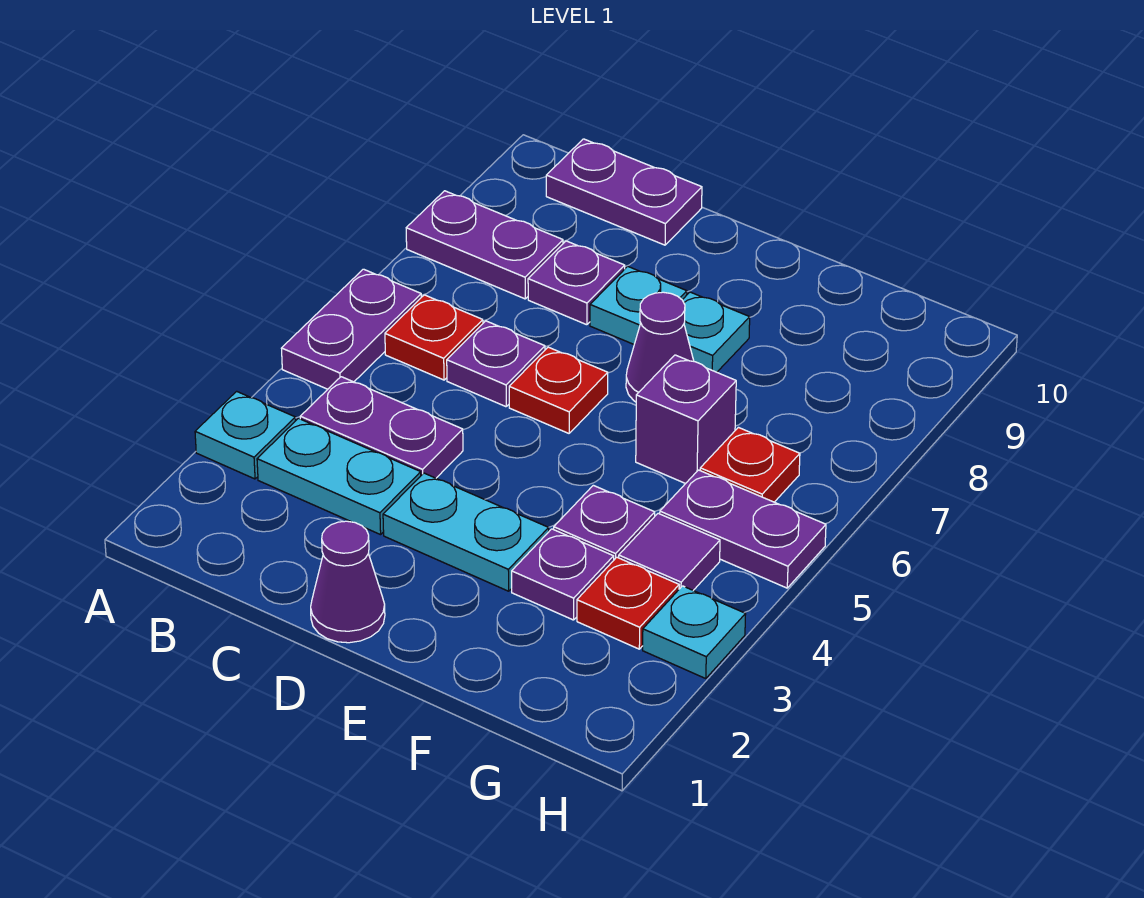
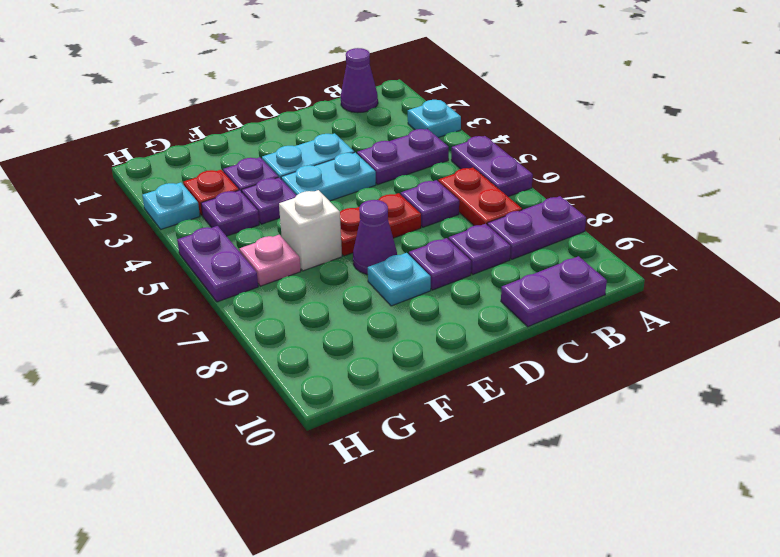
cyan 1x2 plate [257,418,421,535] -> cyan 1x2 plate moved to [281,153,376,201]
red 1x1 plate [385,295,483,380] -> red 1x2 plate [438,168,522,226]
purple 1x1 cone [311,521,385,643] -> purple 1x1 cone moved to [341,48,378,113]
red 1x1 plate [509,347,608,433] -> red 1x2 plate [340,193,421,256]
cyan 1x1 plate [590,266,687,344] -> purple 1x1 plate [409,238,471,290]
purple 1x1 brick [636,355,736,484] -> white 1x1 brick [279,190,342,271]
purple 1x1 tile [619,513,720,590] -> purple 1x1 plate [201,190,259,236]
purple 1x2 plate [660,470,826,588] -> purple 1x2 plate turned to [177,226,258,302]
red 1x1 plate [700,427,800,502] -> pink 1x1 plate [239,235,301,286]

